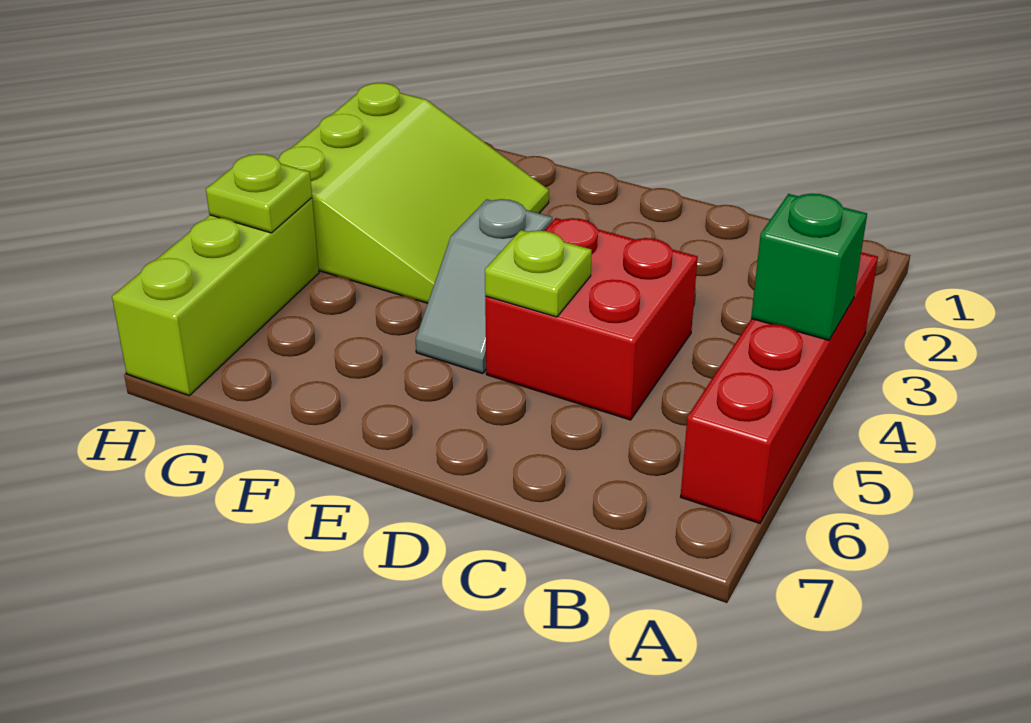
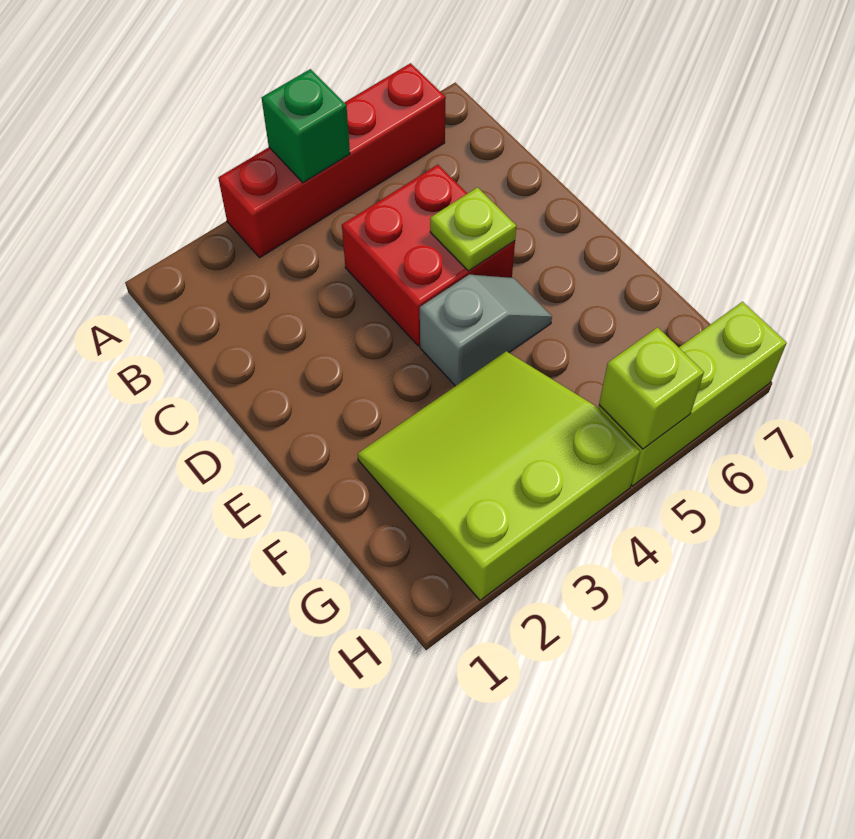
lime 1x1 plate [206,154,312,233] -> lime 1x1 brick [599,327,704,449]

